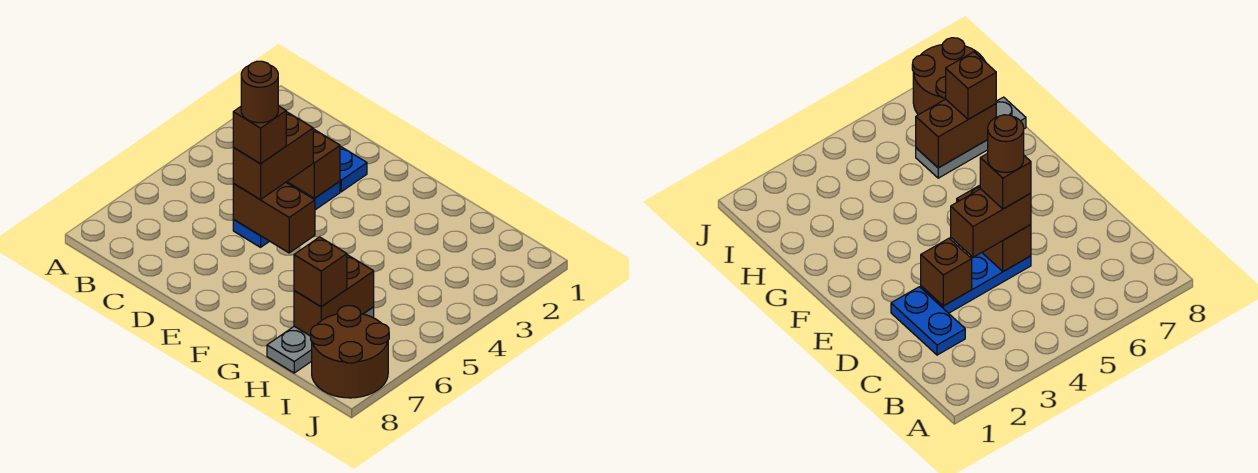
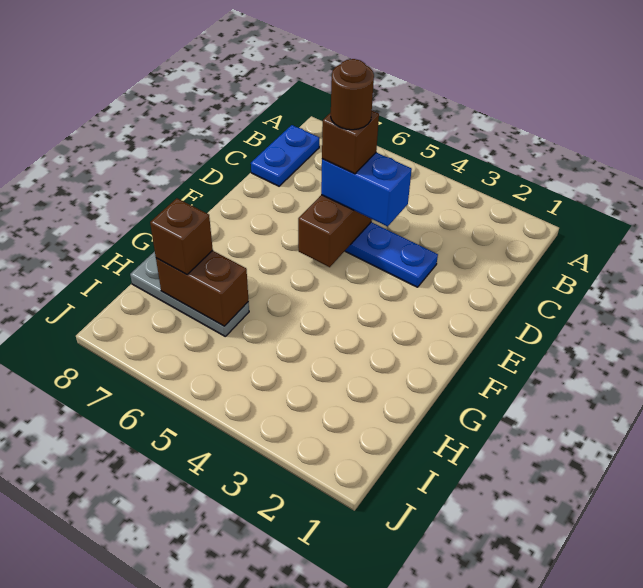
blue 1x2 plate [340,146,367,192] -> blue 1x2 plate moved to [251,125,319,186]
brown 1x1 brick [287,129,340,198] -> none
brown 1x2 brick [233,112,313,199] -> blue 1x2 brick [321,153,412,226]
brown 2x2 round brick [311,306,389,398] -> none

